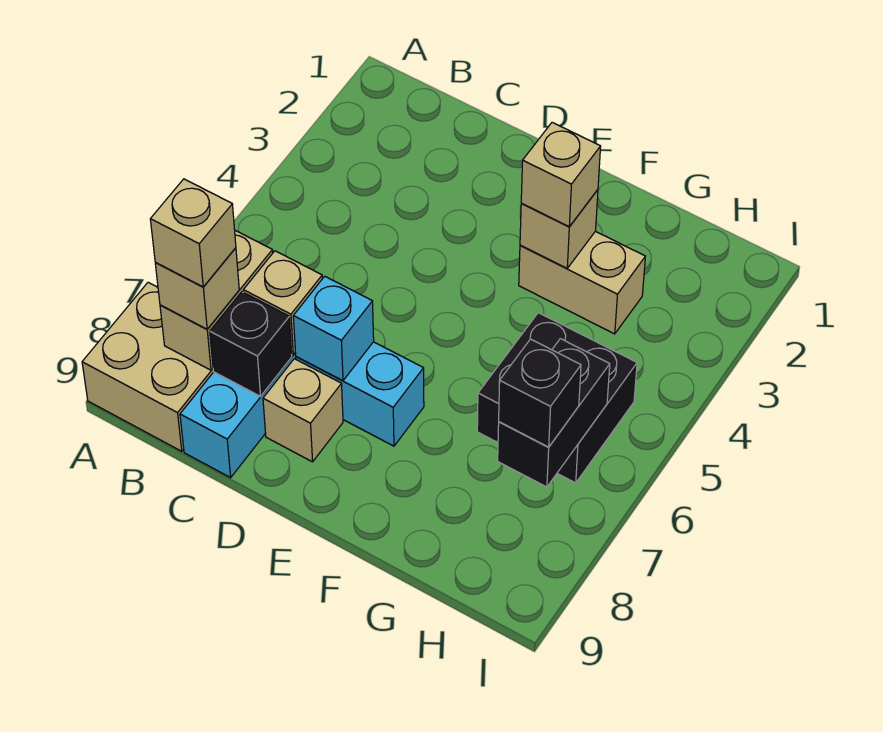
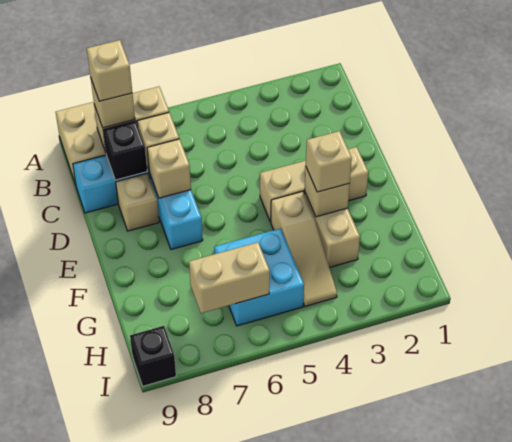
cyan 1x1 brick [293,276,374,381] -> tan 1x1 brick [147,139,191,198]
none -> tan 1x3 brick [260,147,368,222]
none -> tan 1x3 slope [271,191,337,306]
black 2x2 brick [477,313,637,483] -> cyan 2x2 brick [214,228,304,326]
black 1x2 brick [498,339,610,487] -> tan 1x2 brick [189,242,270,313]
black 1x1 brick [499,339,581,447] -> black 1x1 brick moved to [130,326,176,386]

